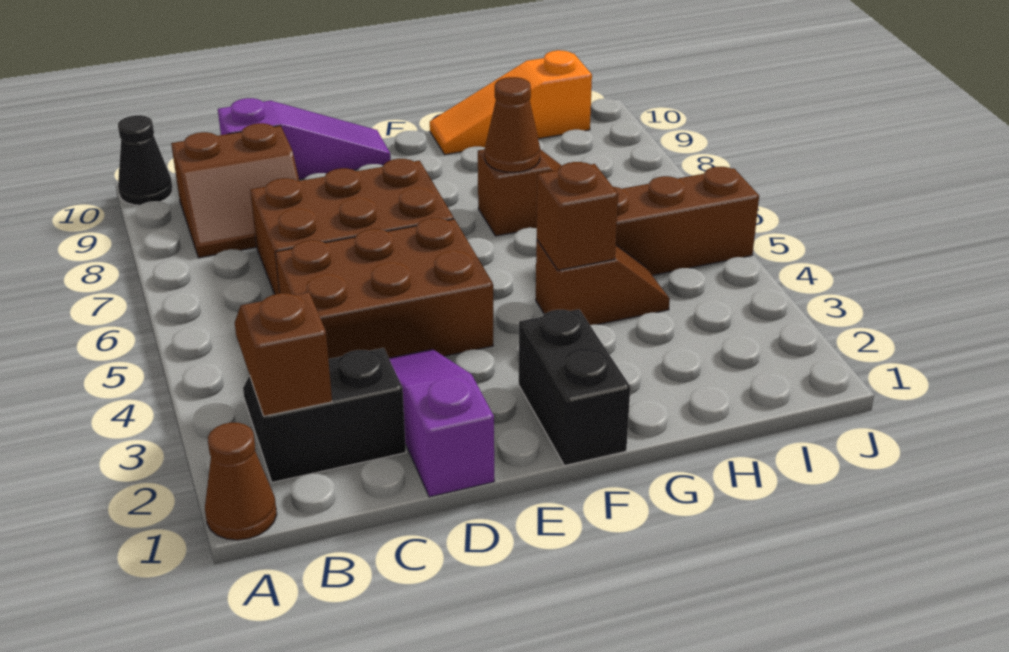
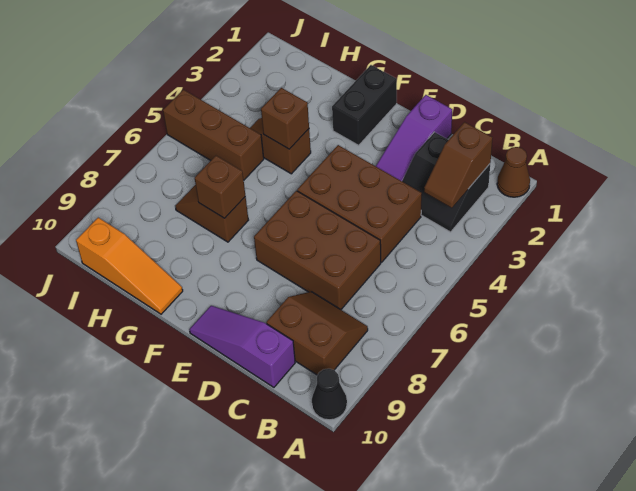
brown 1x1 cone [485,77,540,172] -> brown 1x1 brick [195,156,245,218]

